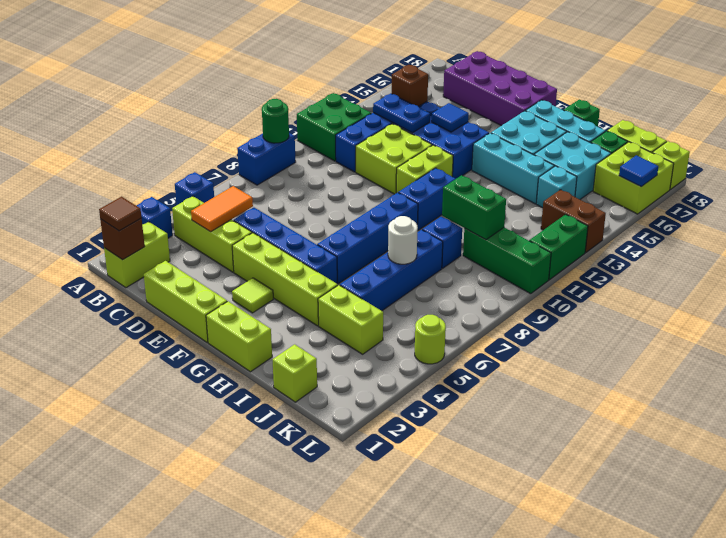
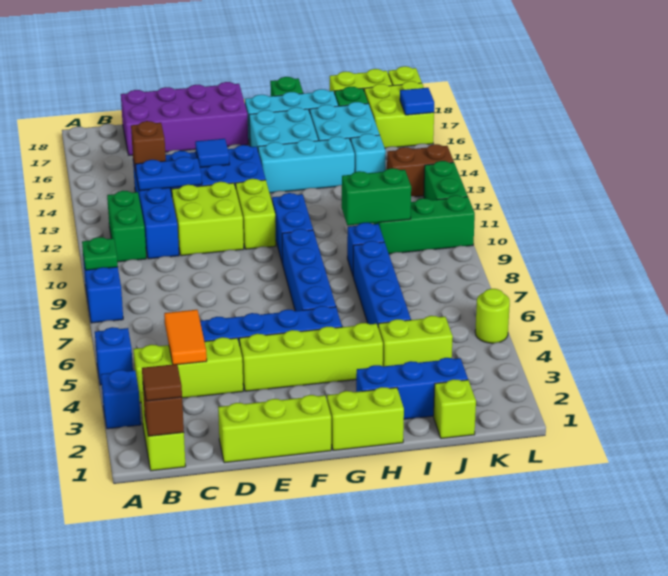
green 1x1 round brick [262,99,289,143] -> green 1x1 plate [82,237,118,270]
green 2x2 brick [297,93,371,161] -> green 1x2 brick [107,191,146,262]
lime 1x1 tile [232,278,273,313] -> none
none -> blue 1x3 brick [356,358,468,419]
white 1x1 round brick [388,216,418,264] -> none

